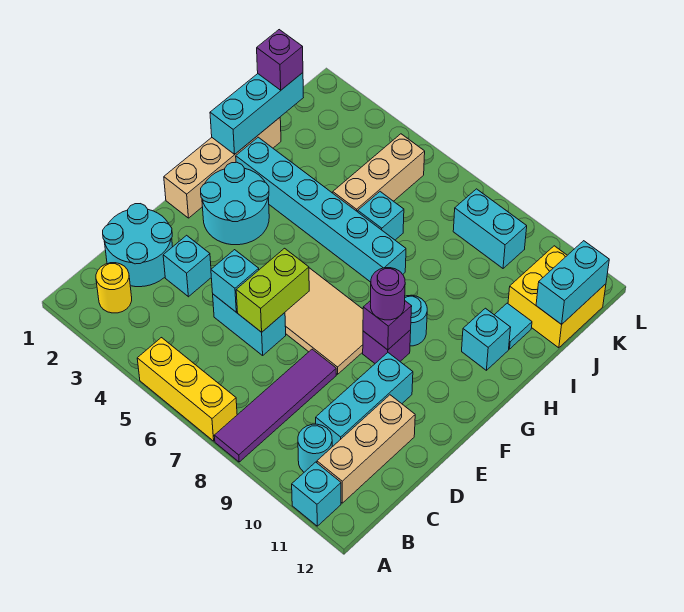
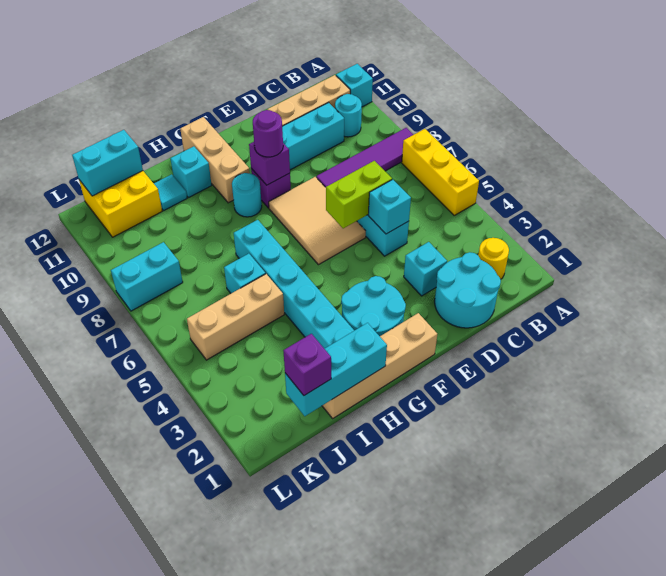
none -> tan 1x3 brick [180,117,250,203]
cyan 1x2 brick [453,189,527,268] -> cyan 1x2 brick turned to [111,242,183,311]

